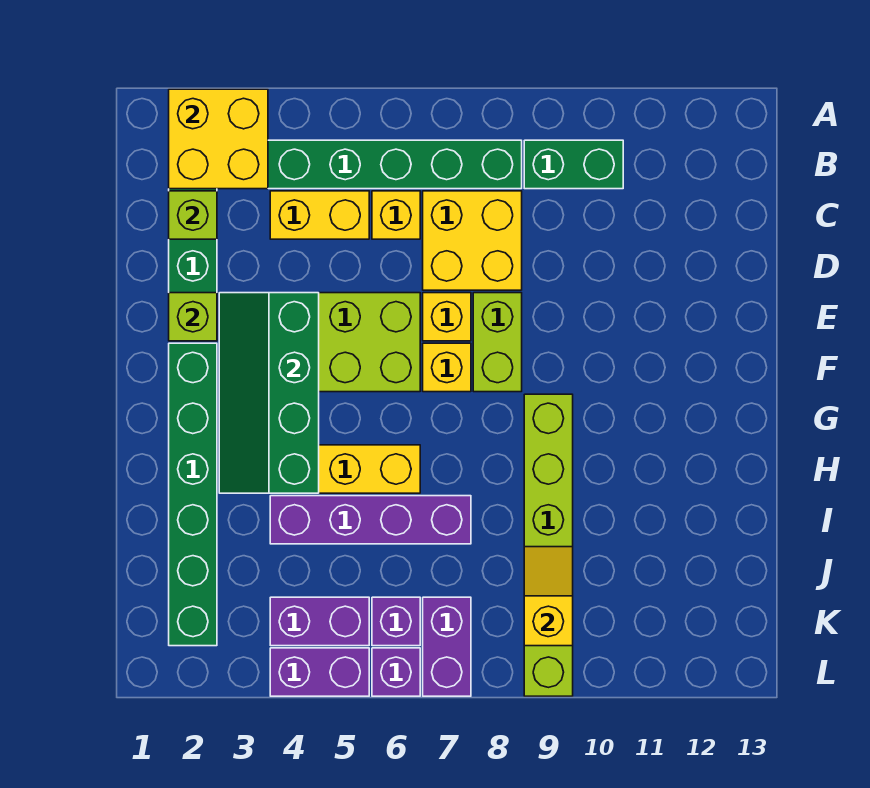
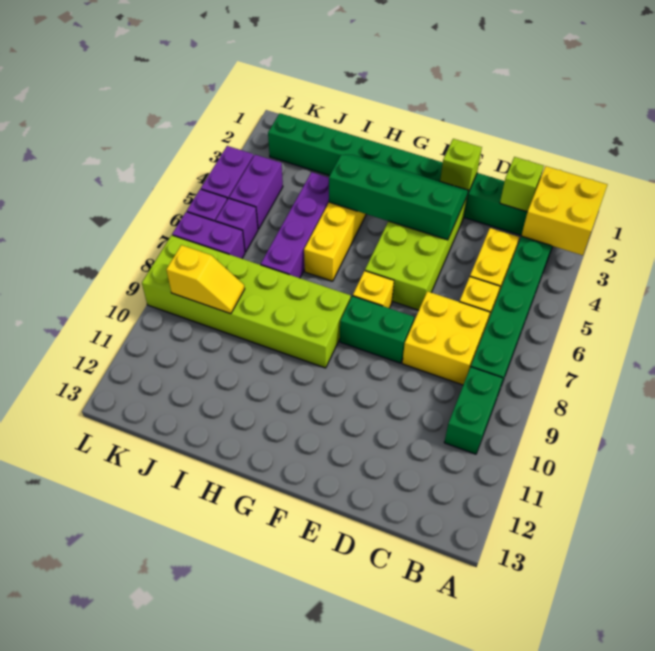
yellow 1x1 brick [423,293,471,341] -> none
lime 1x2 brick [473,293,522,392] -> green 1x2 brick [340,296,414,363]
lime 1x6 brick [524,394,573,696] -> lime 2x6 brick [142,235,351,368]

